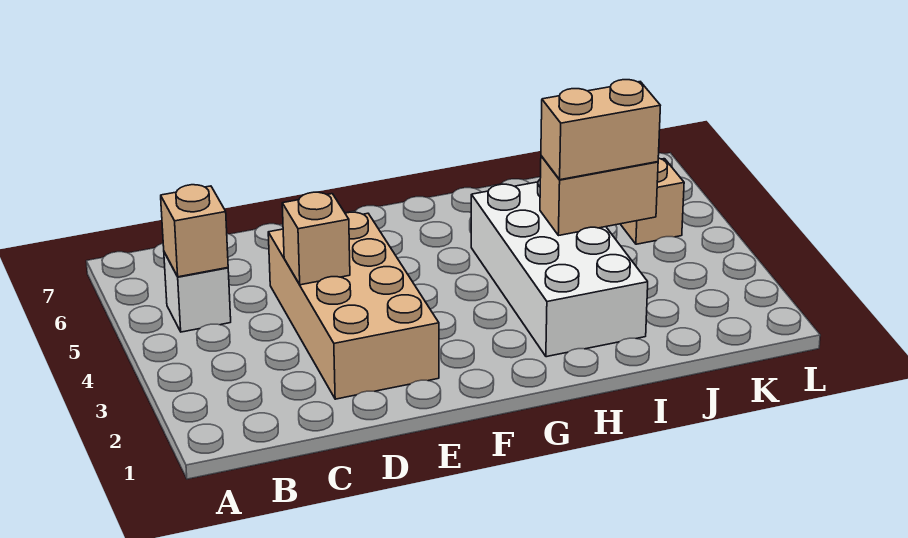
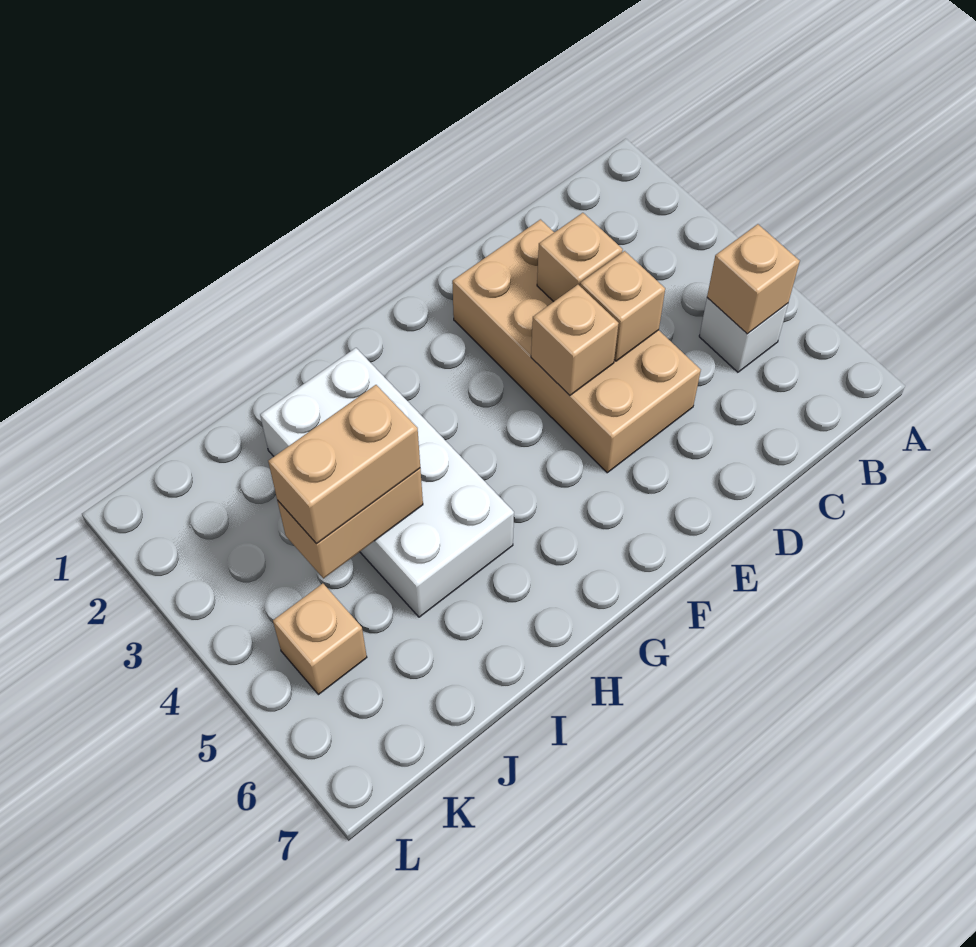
none -> tan 1x1 brick [537,213,623,302]
none -> tan 1x1 brick [531,285,619,395]

